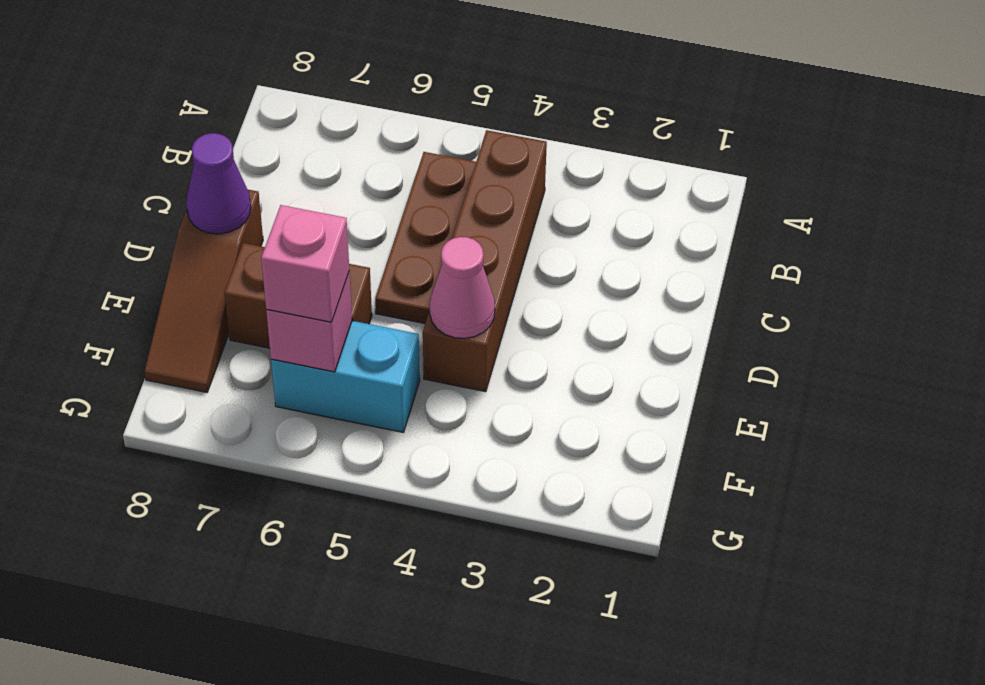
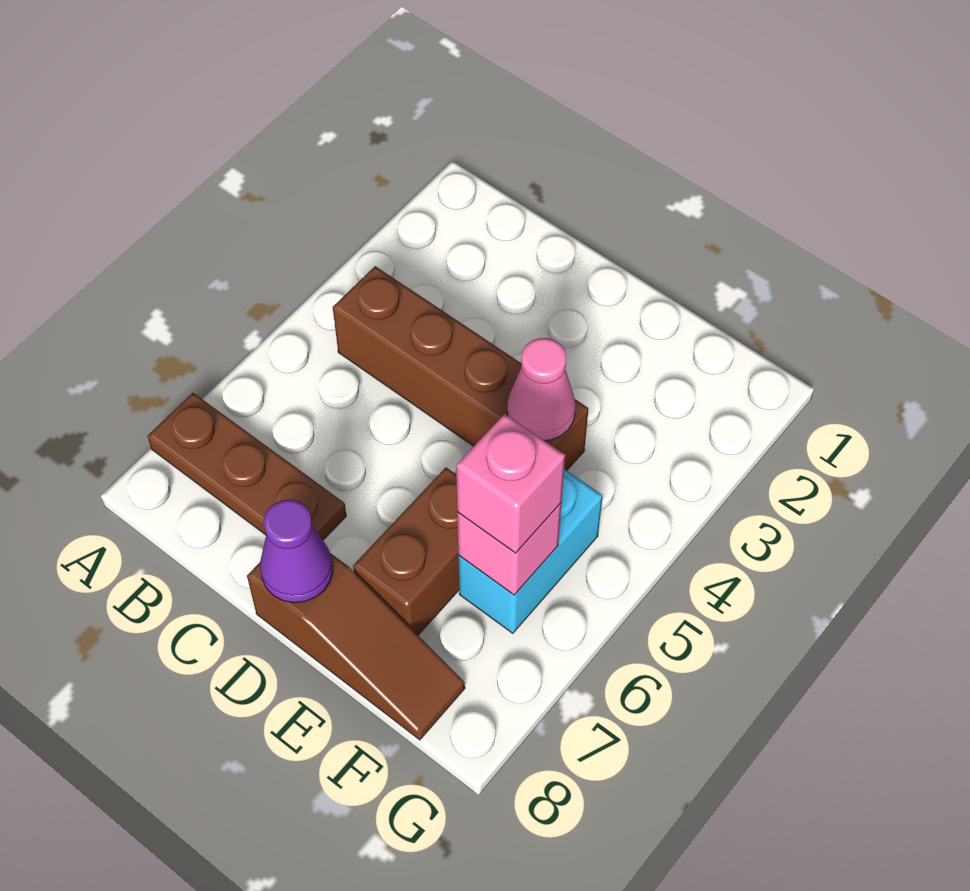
brown 1x3 plate [375,152,476,323] -> brown 1x3 plate moved to [148,393,346,540]

